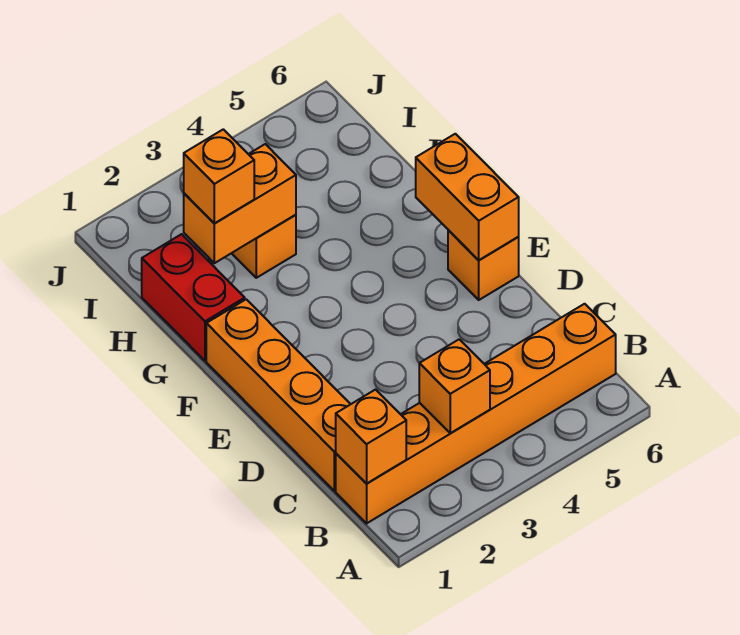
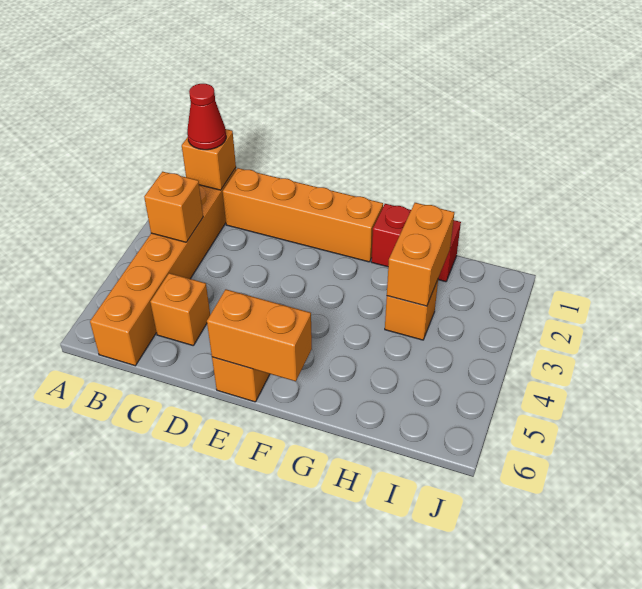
none -> red 1x1 cone [187,84,226,150]
orange 1x1 brick [184,129,254,224] -> orange 1x1 brick moved to [150,273,210,345]

